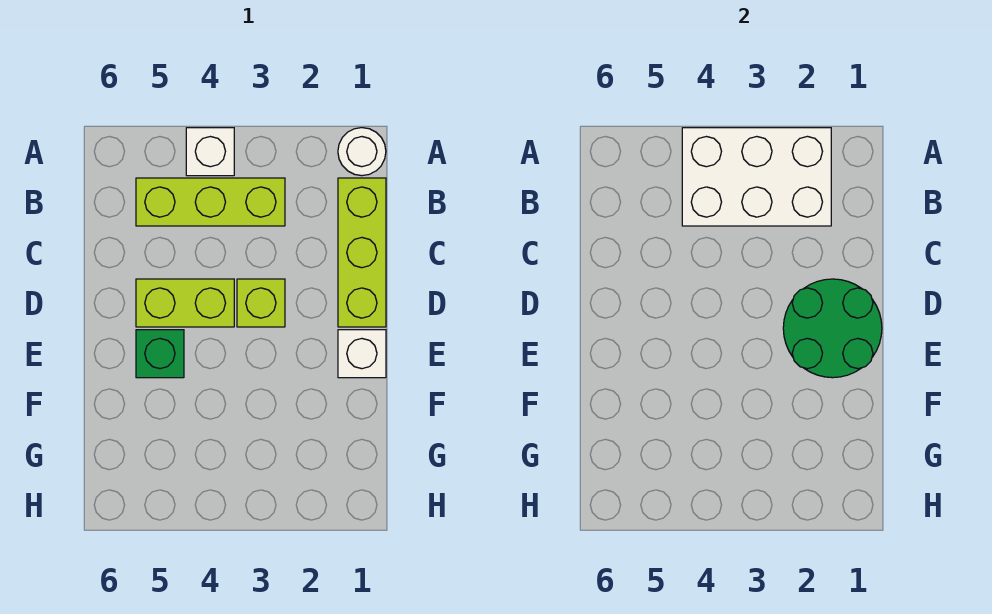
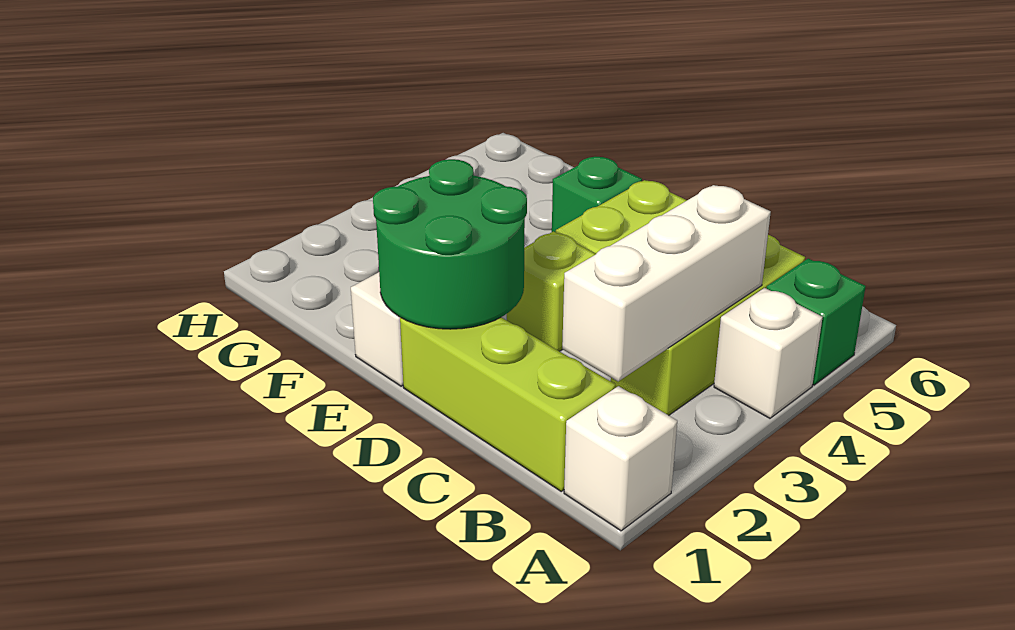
white 1x1 round brick [338,128,386,176] -> white 1x1 brick [564,386,677,531]
white 2x3 brick [682,128,831,226] -> white 1x3 brick [562,185,771,381]
none -> green 1x1 brick [767,258,866,385]

